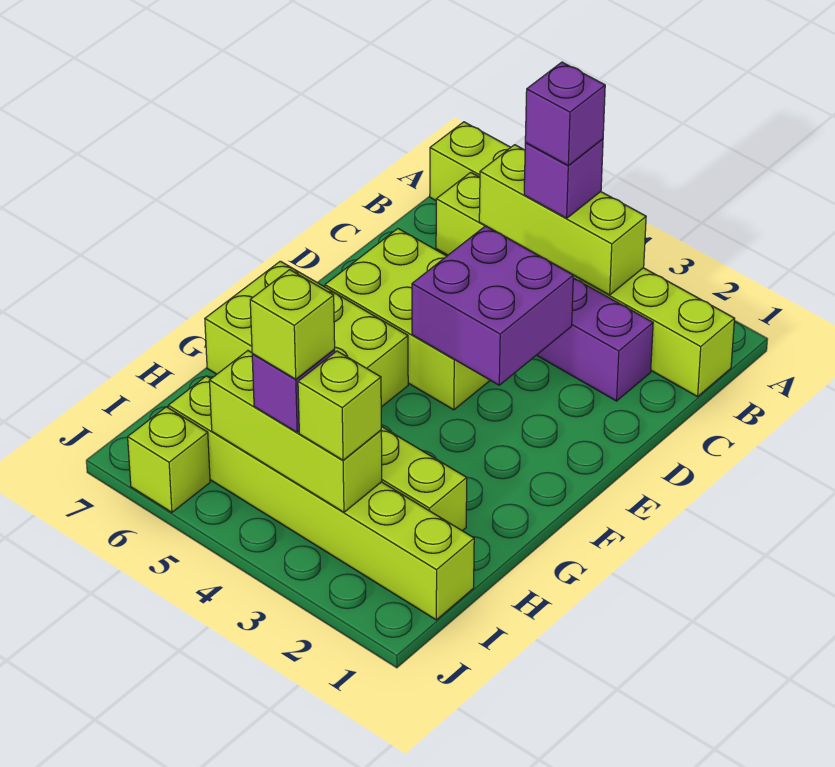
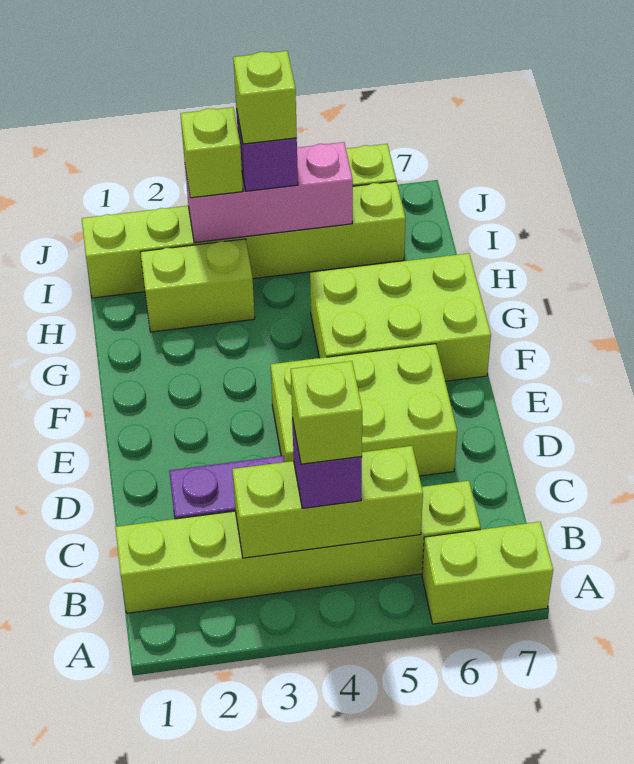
purple 1x1 brick [525,62,605,165] -> lime 1x1 brick [291,361,362,464]
purple 2x2 brick [412,226,573,385] -> none
lime 1x3 brick [209,351,382,512] -> pink 1x3 brick [185,142,353,243]

